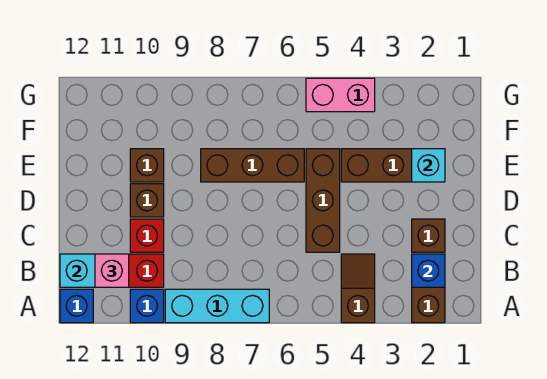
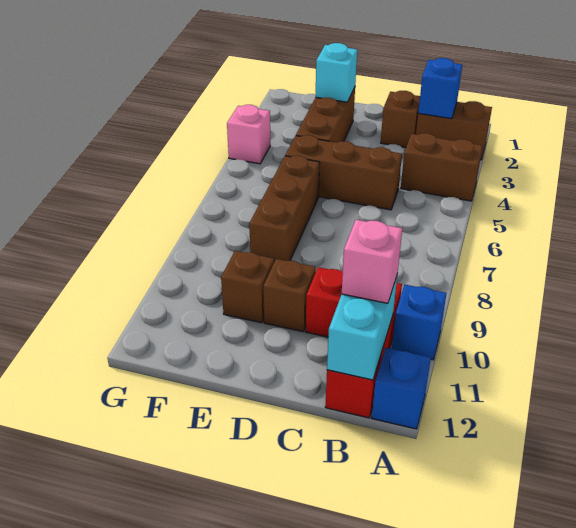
brown 1x2 slope [341,254,375,323] -> brown 1x2 brick [401,133,483,201]
cyan 1x3 brick [165,289,269,323] -> none
pink 1x2 brick [306,78,375,112] -> pink 1x1 brick [227,105,270,164]

